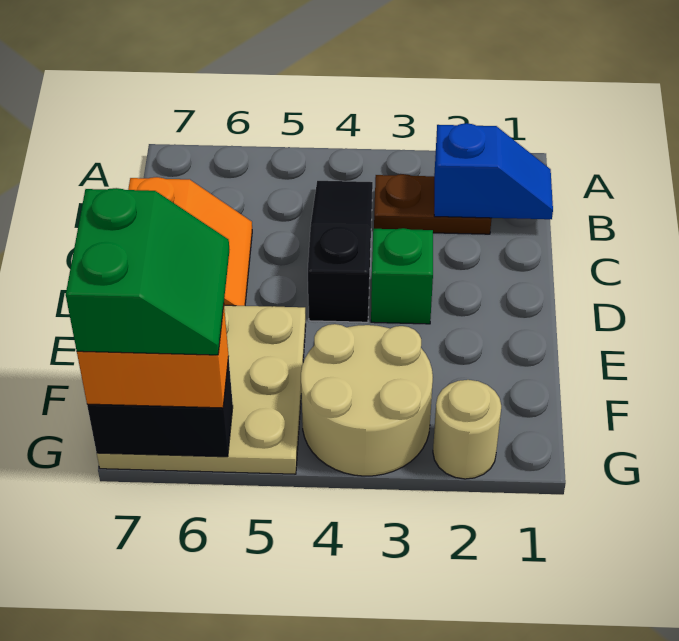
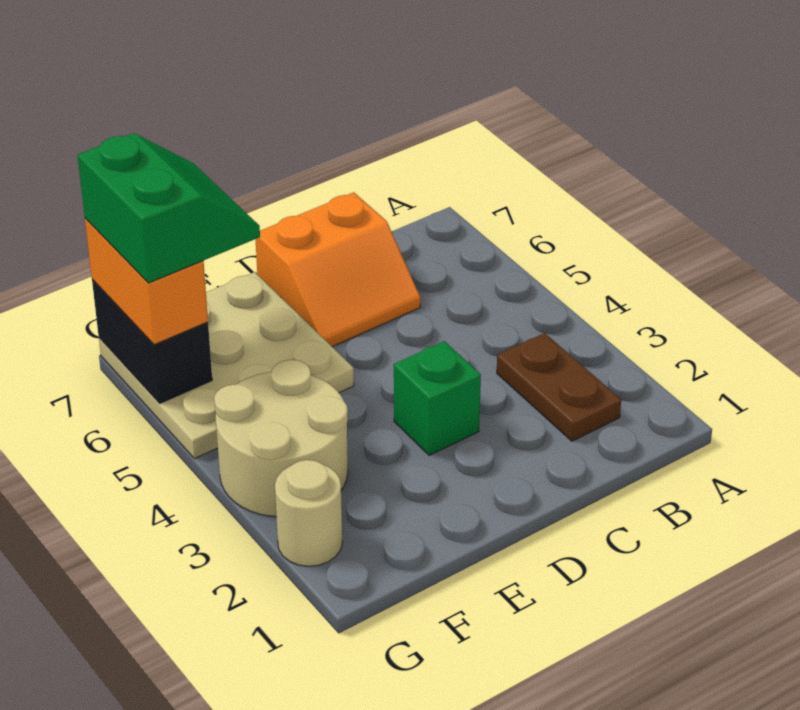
blue 1x2 slope [434,123,553,219] -> none
black 1x3 slope [308,181,373,322] -> none
green 2x2 slope [66,188,229,355] -> green 2x2 slope turned to [78,133,260,283]

